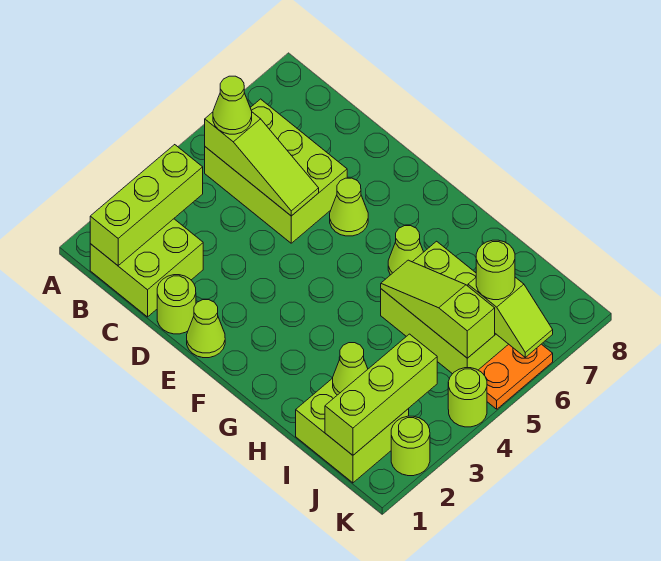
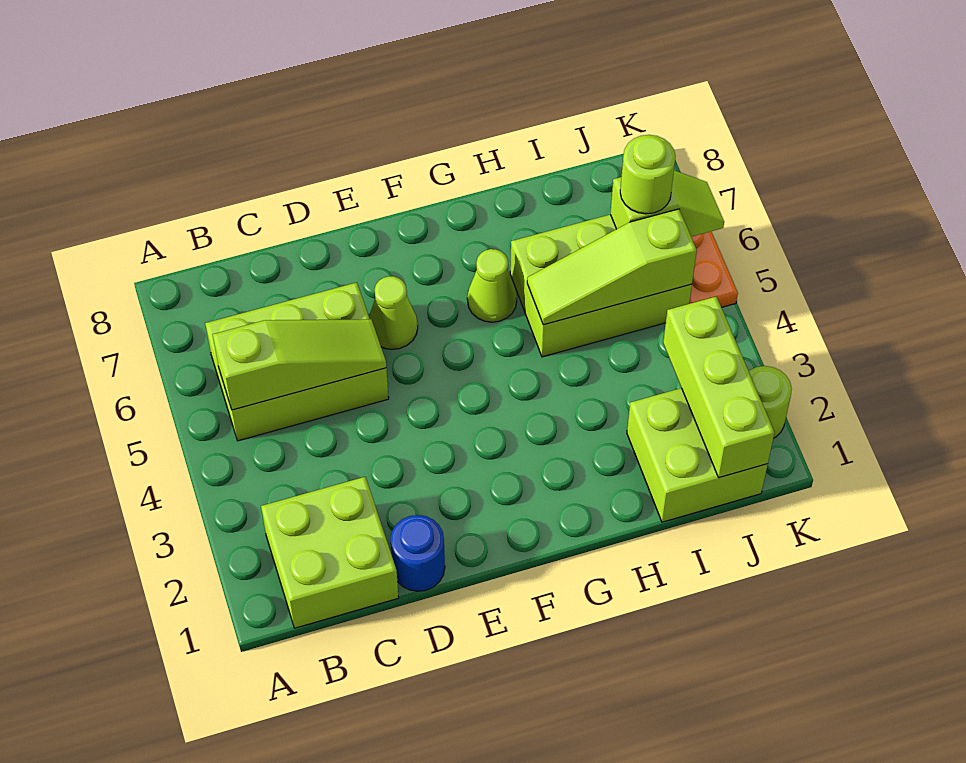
lime 1x3 brick [90,145,203,266] -> none
lime 1x1 cone [213,76,252,134] -> none
lime 1x1 round brick [157,275,196,334] -> blue 1x1 round brick [390,515,445,591]
lime 1x1 cone [187,300,225,358] -> none
lime 1x1 cone [333,343,368,395] -> none
lime 1x1 round brick [448,368,487,427] -> none

